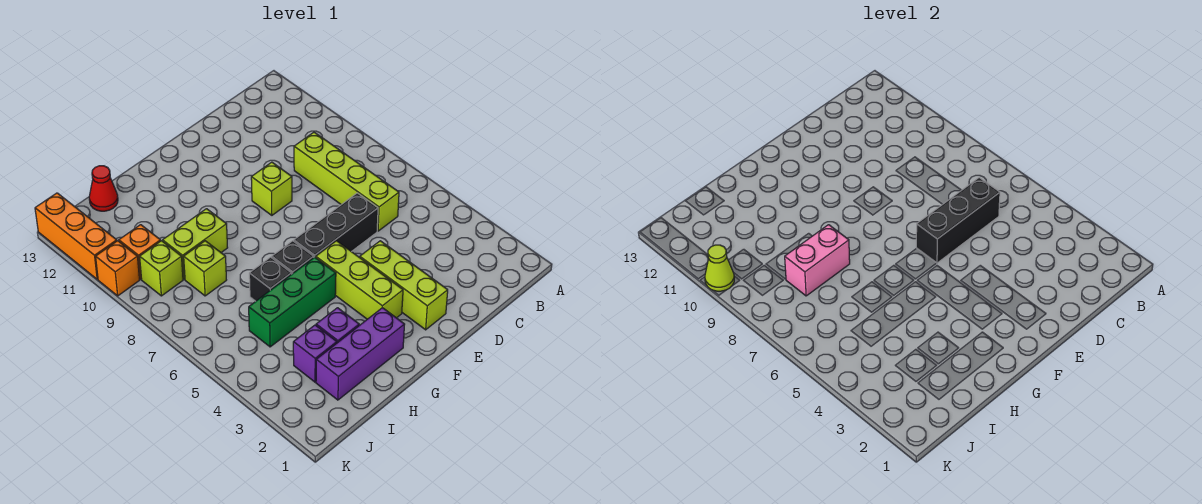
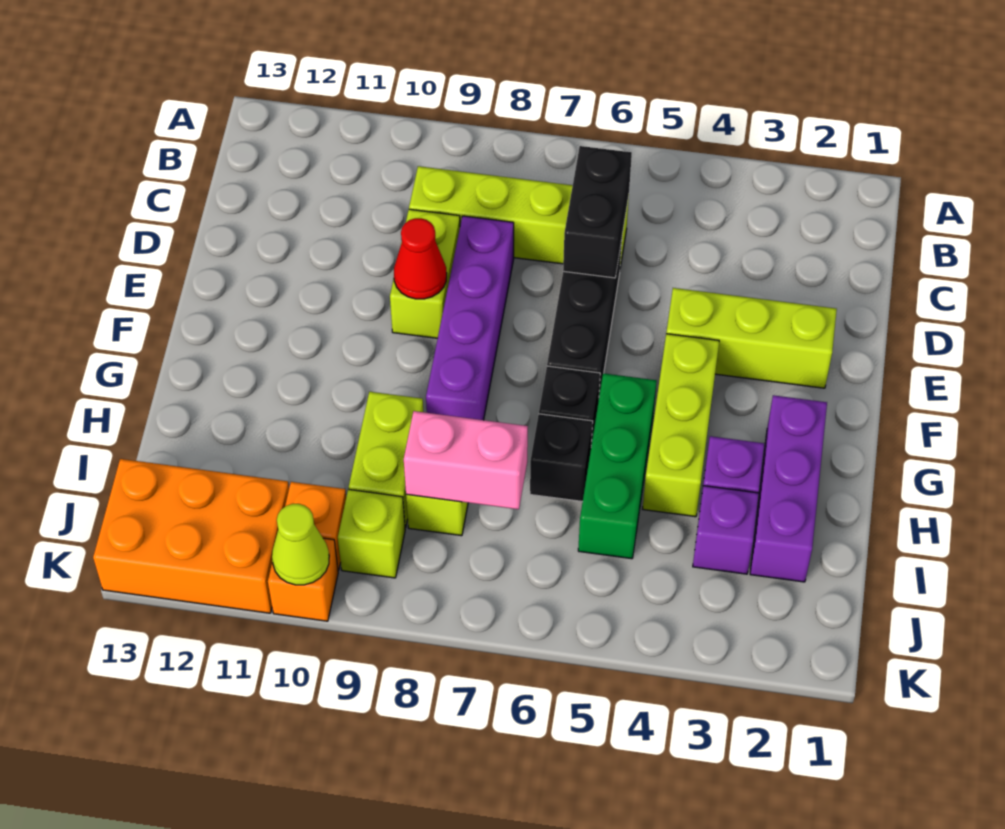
black 1x3 brick [916,178,1000,263] -> black 1x2 brick [563,146,632,278]
none -> purple 1x4 brick [426,216,514,420]
lime 1x1 brick [251,162,292,215] -> lime 1x2 brick [390,209,460,338]
lime 1x3 brick [316,241,403,319] -> lime 1x3 brick turned to [643,334,719,517]
pink 1x2 brick [785,225,850,296] -> pink 1x2 brick turned to [404,411,528,509]
red 1x1 cone [89,166,118,211] -> red 1x1 cone moved to [394,218,447,299]
orange 1x3 brick [35,193,117,279] -> orange 2x3 brick [93,459,289,613]

